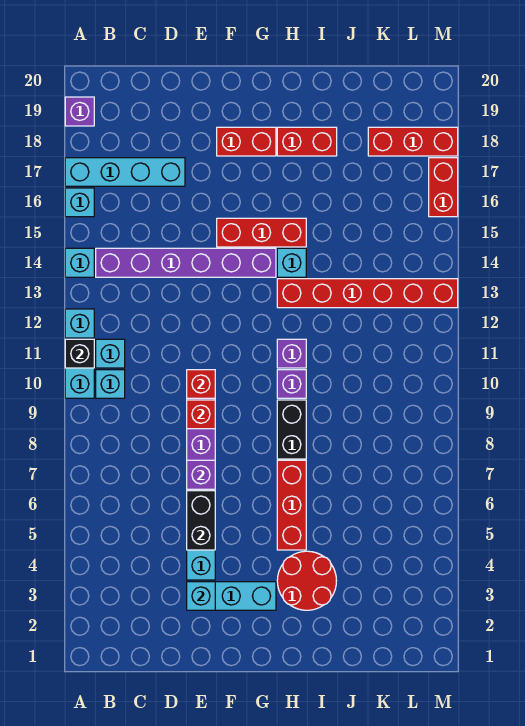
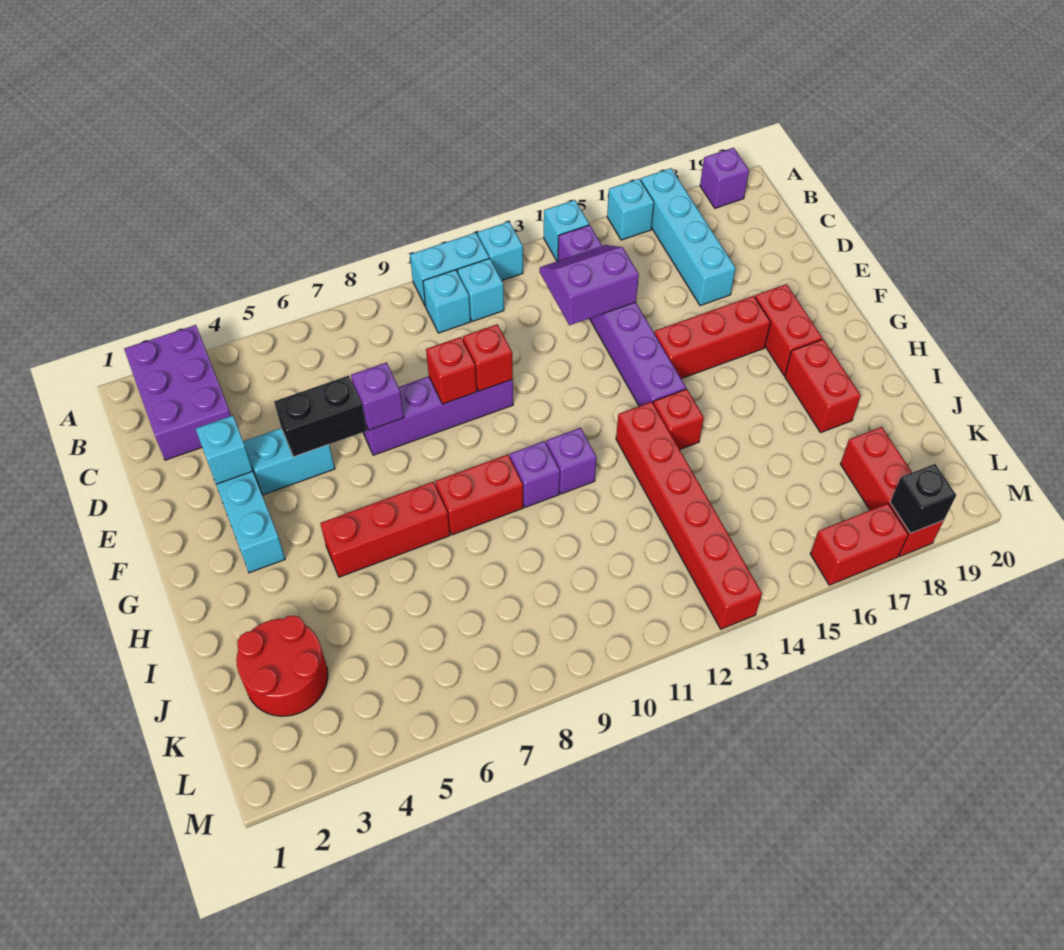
none -> purple 2x3 brick [124,325,231,460]
black 1x1 brick [65,339,94,368] -> black 1x1 brick moved to [890,464,956,533]
none -> purple 2x2 slope [540,245,639,325]
red 1x3 brick [217,218,306,247] -> red 1x3 brick turned to [654,296,771,379]
red 2x2 round brick [277,551,336,610] -> red 2x2 round brick moved to [236,615,328,716]
black 1x2 brick [277,400,306,459] -> red 1x2 brick [435,454,523,535]
cyan 1x1 brick [277,248,306,277] -> red 1x1 brick [653,389,704,449]

